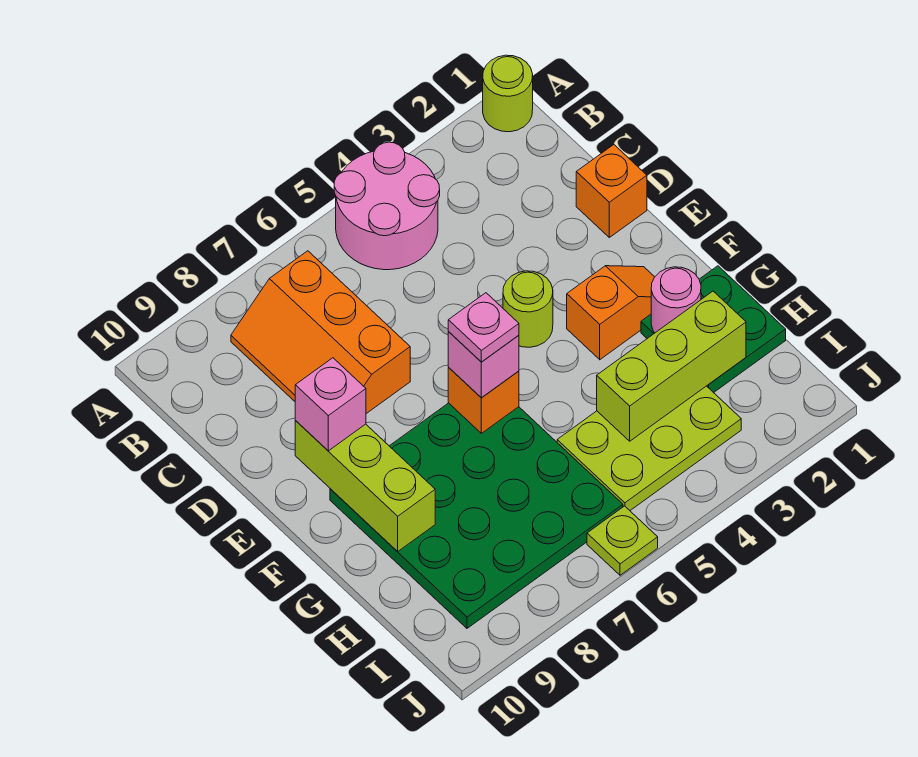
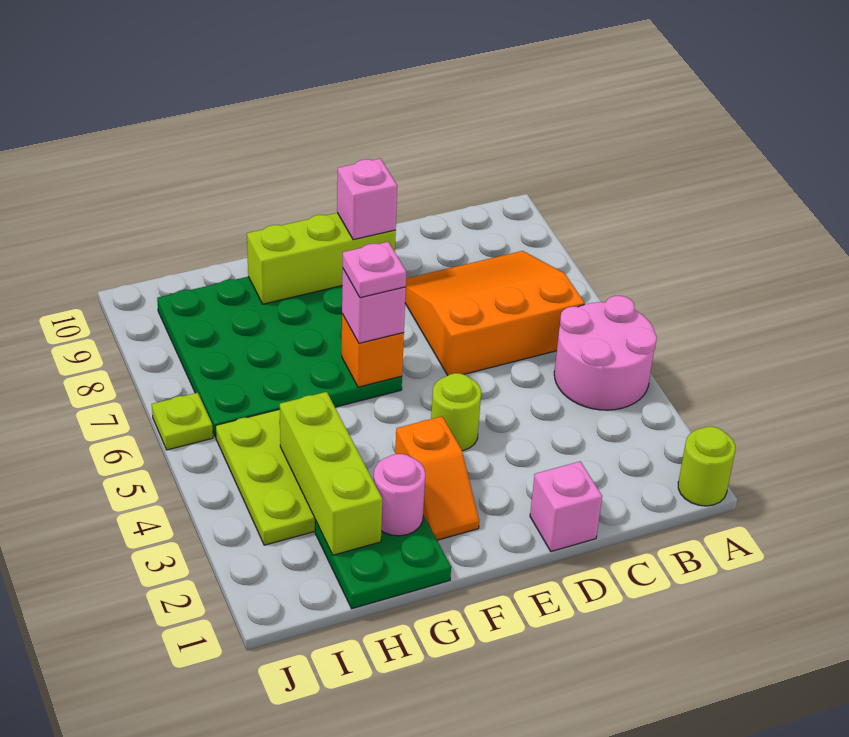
orange 2x3 slope [231,251,410,414] -> orange 3x3 slope [405,251,585,375]
orange 1x1 brick [576,145,647,237] -> pink 1x1 brick [530,461,602,552]

